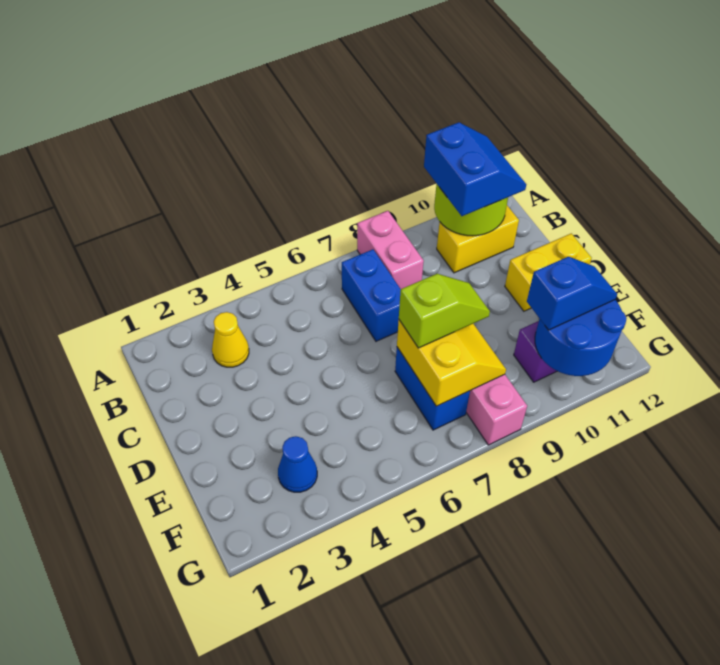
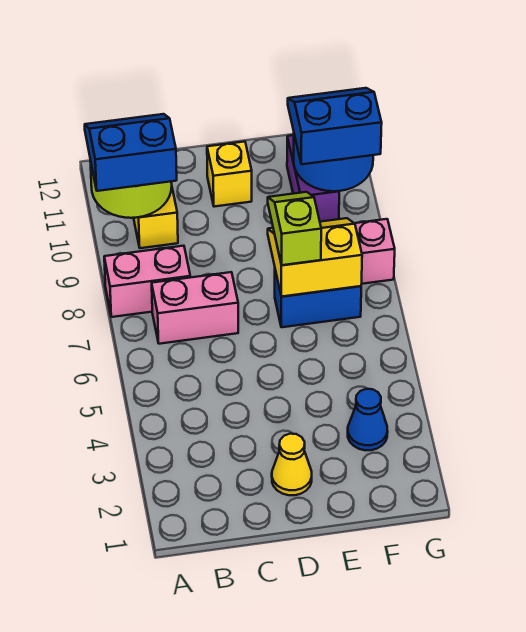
yellow 1x1 cone [212,312,249,367] -> yellow 1x1 cone moved to [272,434,312,495]
blue 1x2 brick [342,249,401,341] -> pink 1x2 brick [152,272,238,344]
yellow 1x2 brick [505,233,592,311] -> yellow 1x1 brick [207,142,252,207]
blue 1x2 slope [527,257,617,330] -> blue 2x2 slope [288,88,382,164]

